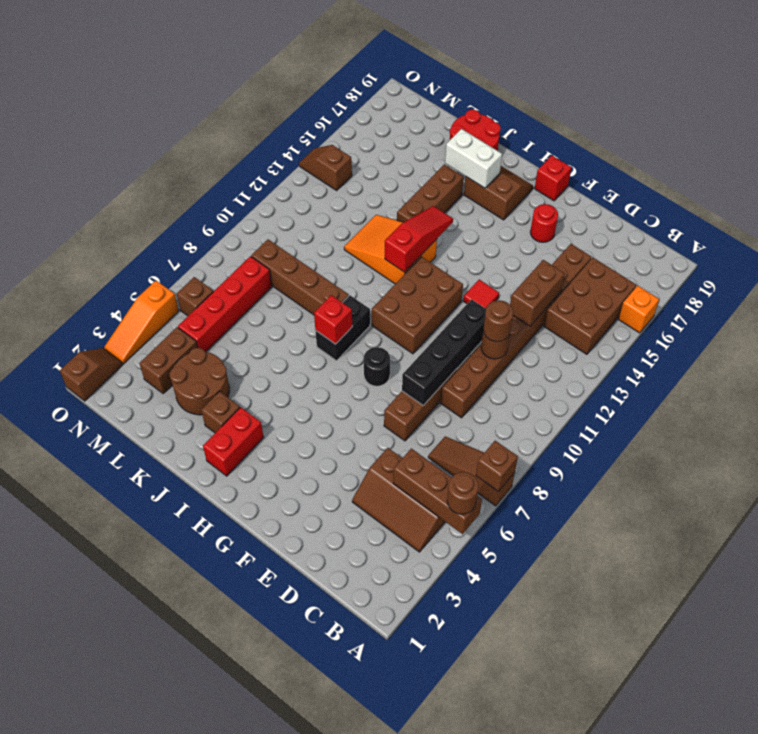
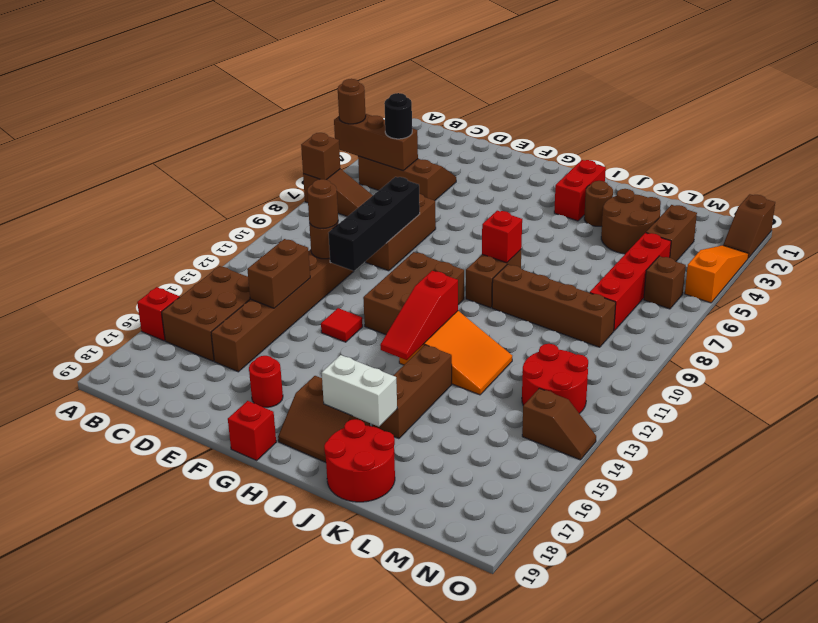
orange 1x1 brick [619,286,659,333] -> red 1x1 brick [137,287,179,341]
black 1x1 round brick [364,347,390,386] -> black 1x1 round brick moved to [384,93,412,139]
black 1x2 brick [316,295,370,361] -> brown 1x2 brick [466,250,521,308]
brown 1x1 brick [201,391,240,433] -> brown 1x1 round brick [584,181,613,226]
none -> red 2x2 round brick [522,344,588,414]

